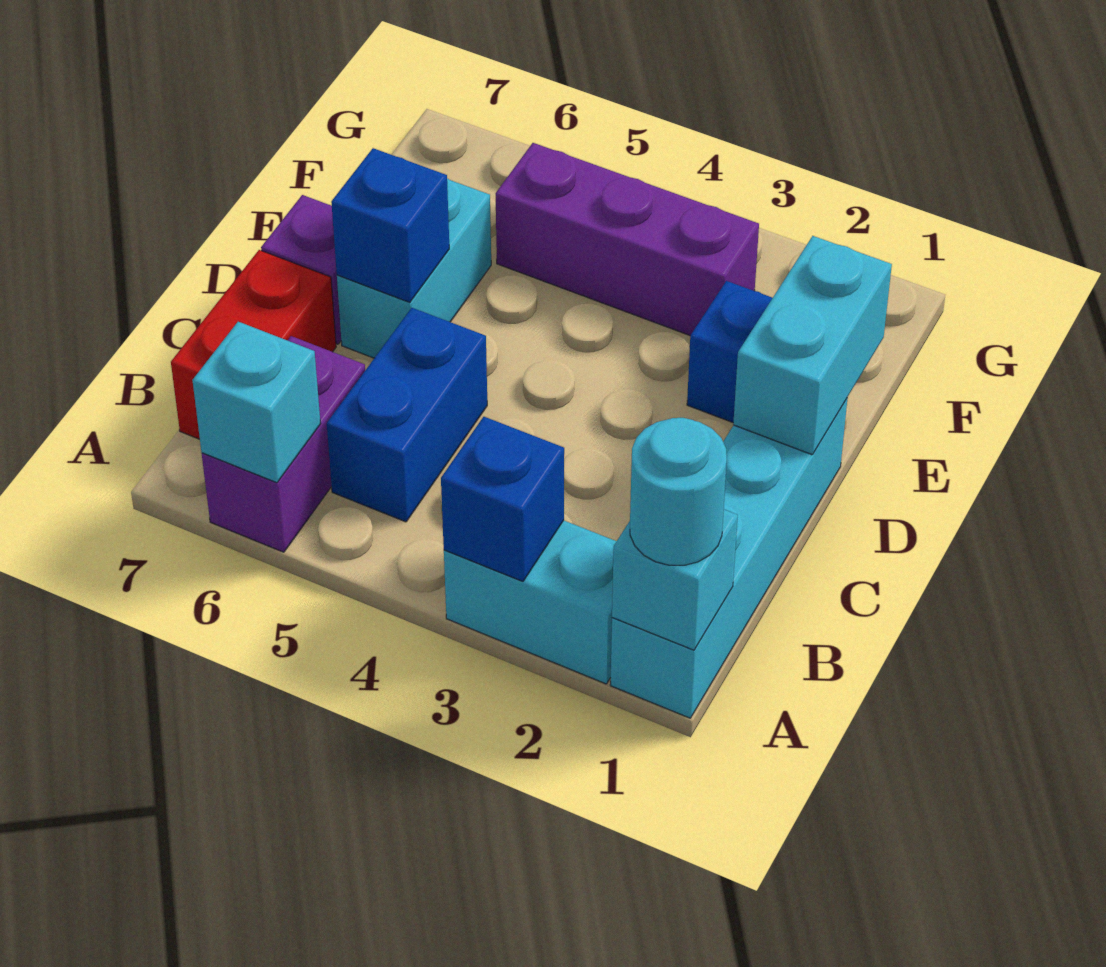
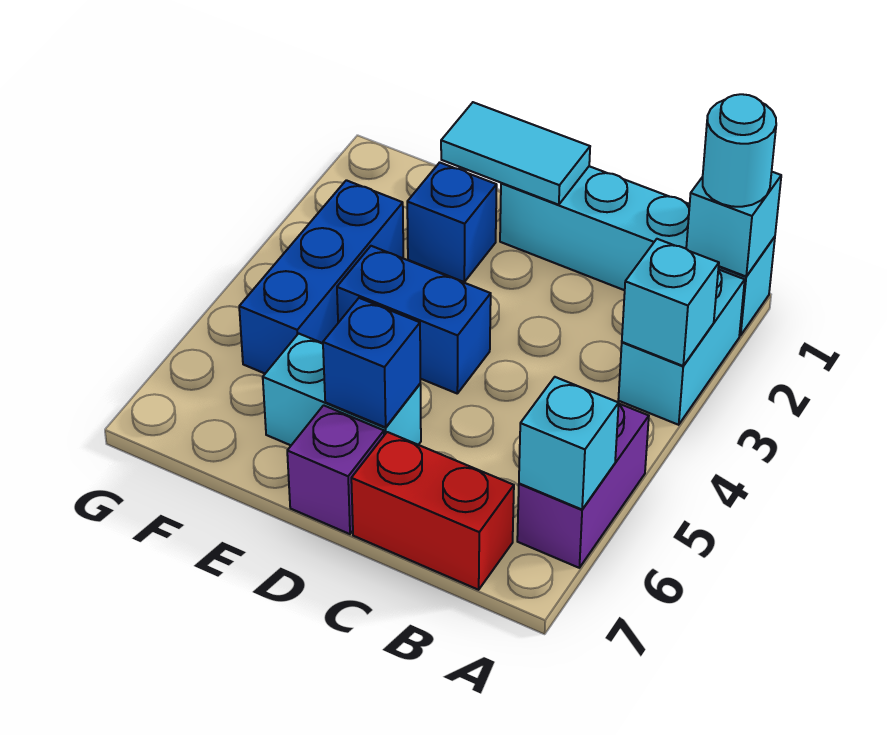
blue 1x1 brick [441,417,564,581] -> cyan 1x1 brick [622,239,719,366]
purple 1x2 brick [202,336,365,552] -> purple 1x2 brick turned to [517,404,649,568]
blue 1x2 brick [327,308,487,522] -> blue 1x2 brick moved to [337,246,491,393]
cyan 1x2 brick [733,236,892,455] -> cyan 1x2 tile [441,102,590,205]
purple 1x3 brick [496,143,759,335] -> blue 1x3 brick [239,180,403,373]

